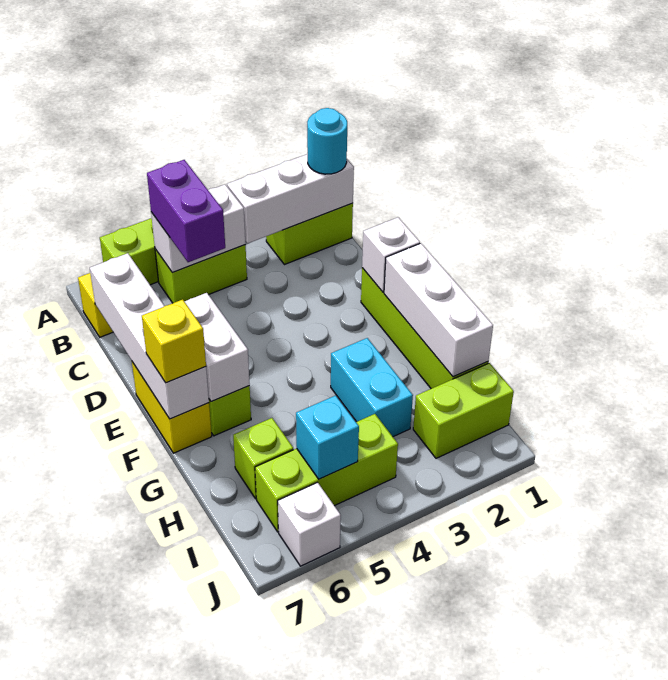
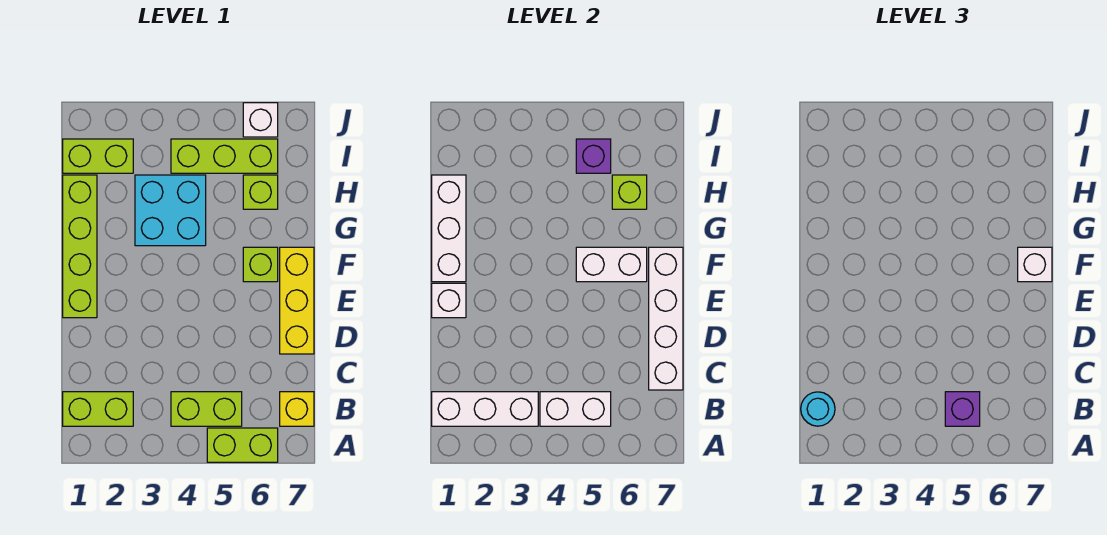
purple 1x2 brick [147,160,225,262] -> purple 1x1 brick [945,392,980,426]
white 1x2 brick [184,293,250,401] -> white 1x2 brick turned to [576,247,647,282]
yellow 1x2 brick [132,362,212,453] -> yellow 1x3 brick [280,247,314,354]
yellow 1x1 brick [142,299,206,383] -> white 1x1 brick [1018,247,1052,282]
cyan 1x2 brick [331,338,413,437] -> cyan 2x2 brick [135,175,206,246]
none -> lime 1x1 brick [612,175,647,209]
cyan 1x1 brick [296,396,359,479] -> purple 1x1 brick [576,139,611,173]

